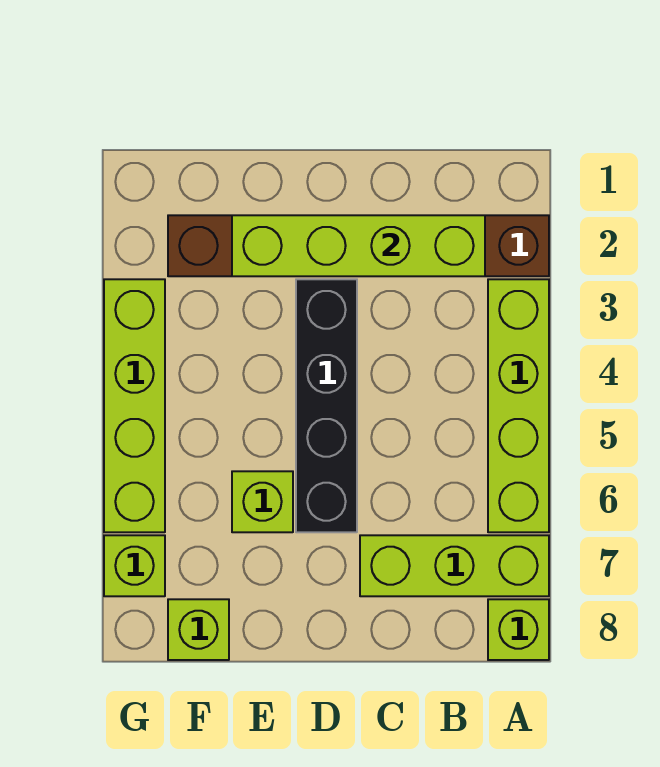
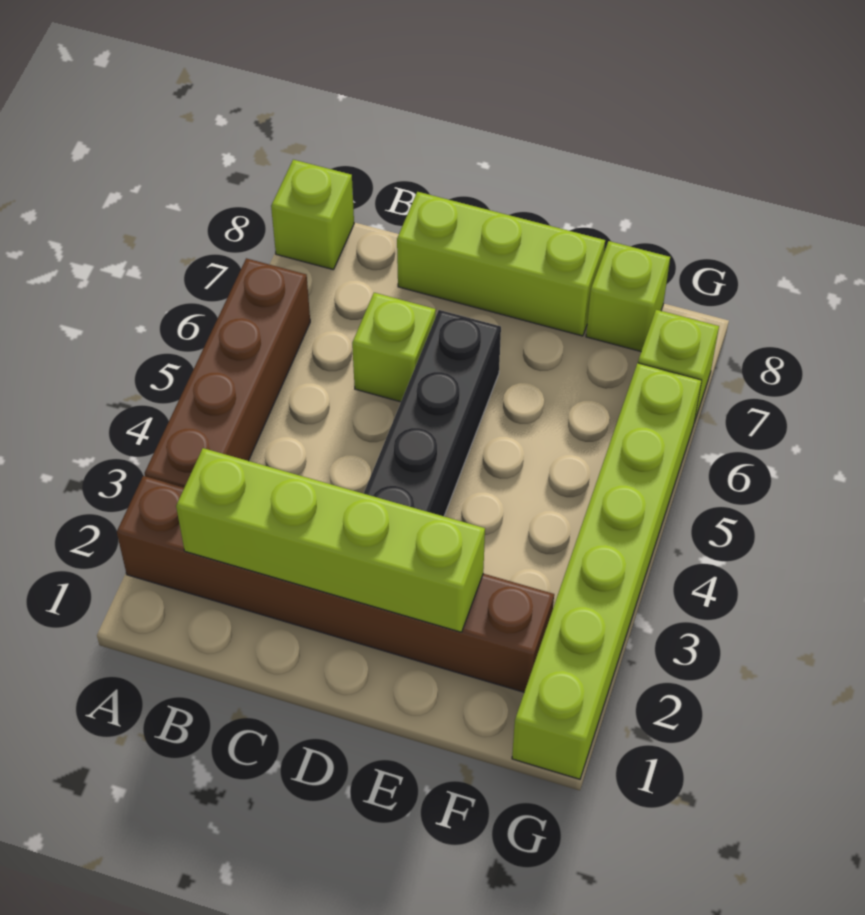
lime 1x4 brick [488,279,549,532] -> brown 1x4 brick [145,258,310,488]
lime 1x3 brick [360,535,549,596] -> lime 1x3 brick moved to [397,192,605,336]
lime 1x1 brick [232,471,293,532] -> lime 1x1 brick moved to [352,293,436,402]
lime 1x4 brick [104,279,165,532] -> lime 1x6 brick [512,363,702,779]

